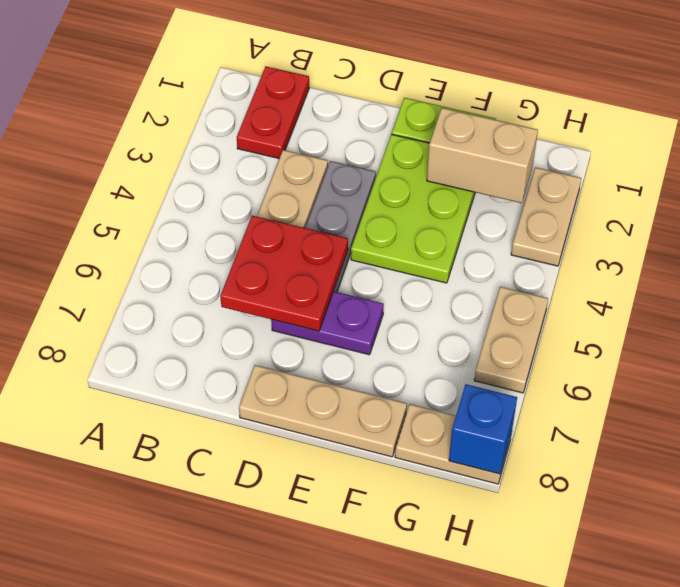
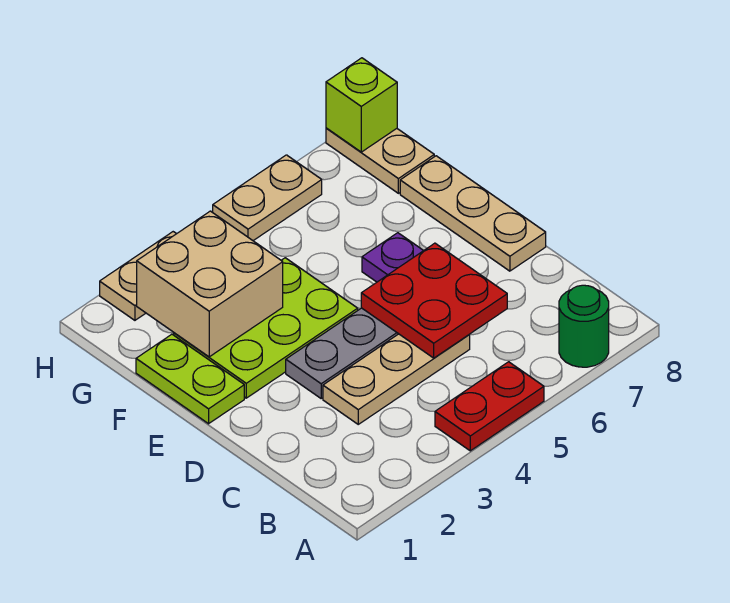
none -> green 1x1 round brick [559,285,609,367]
red 1x2 plate [237,67,309,158] -> red 1x2 plate moved to [435,362,544,451]
tan 1x2 brick [427,108,538,203] -> tan 2x2 brick [137,211,283,357]
blue 1x1 brick [449,384,517,474] -> lime 1x1 brick [326,58,397,152]

